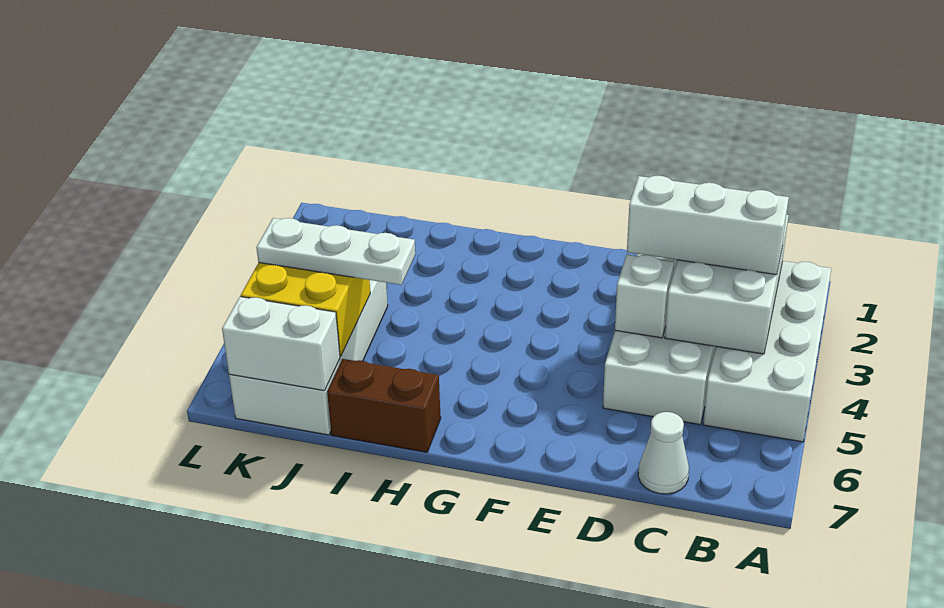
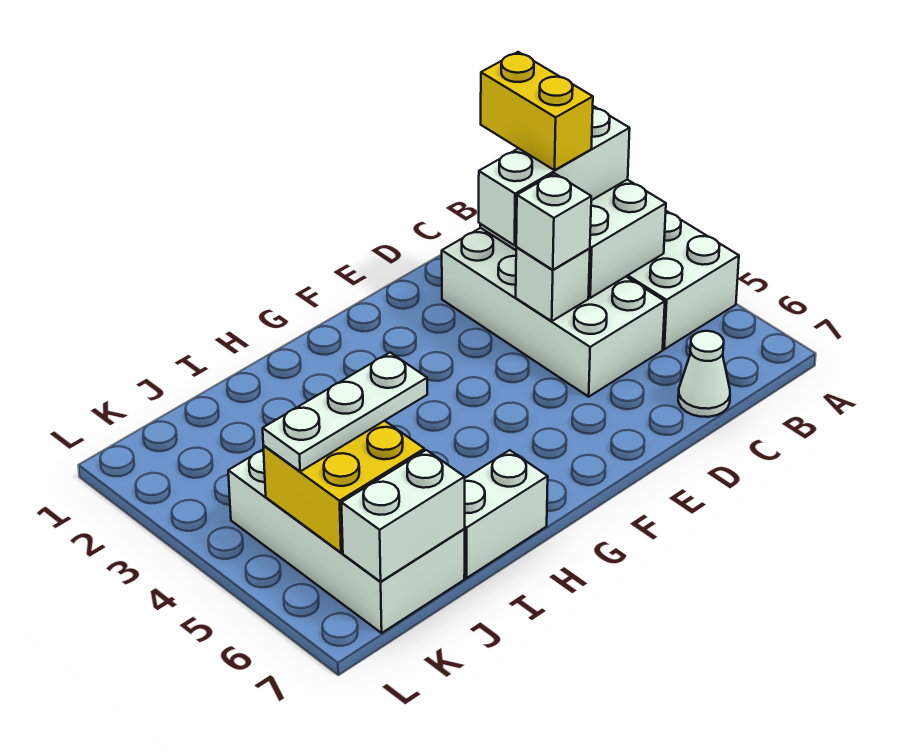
none -> yellow 1x2 brick [481,52,593,170]
none -> white 1x1 brick [516,173,591,270]
brown 1x2 brick [327,359,441,452] -> white 1x2 brick [464,450,548,578]

